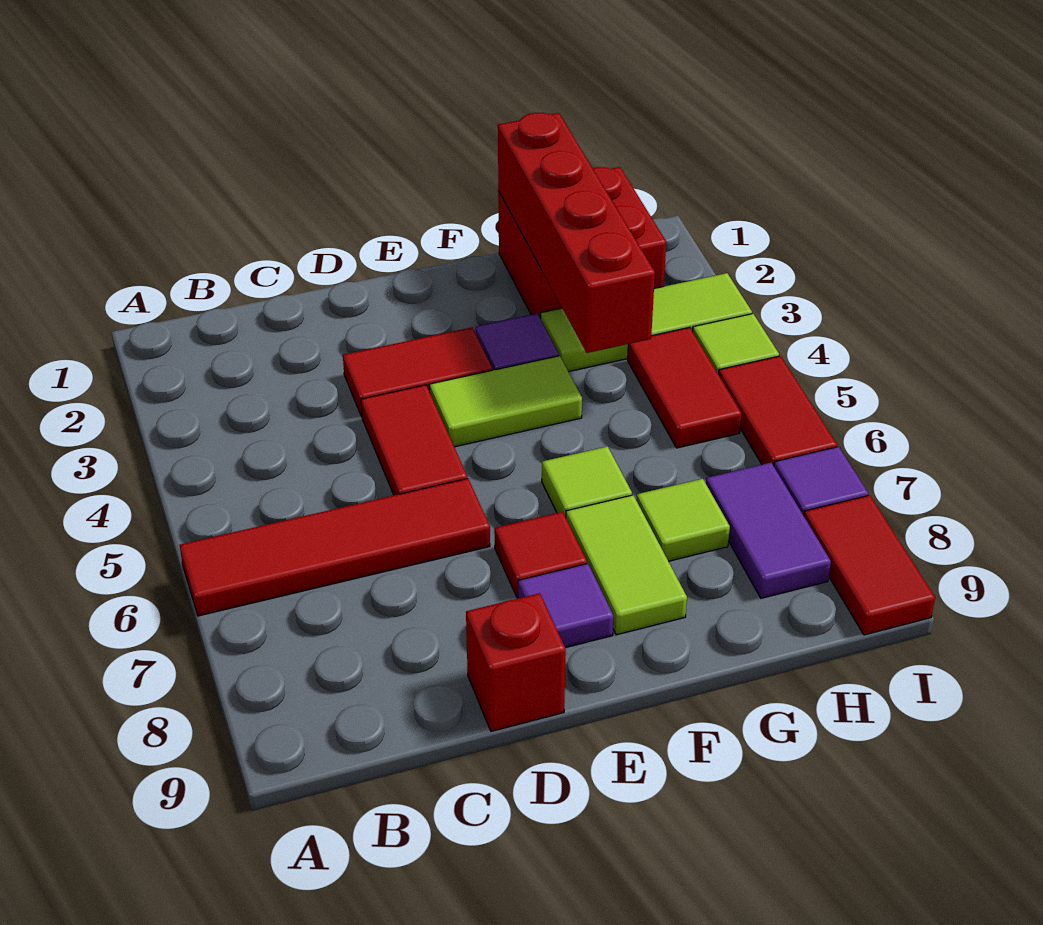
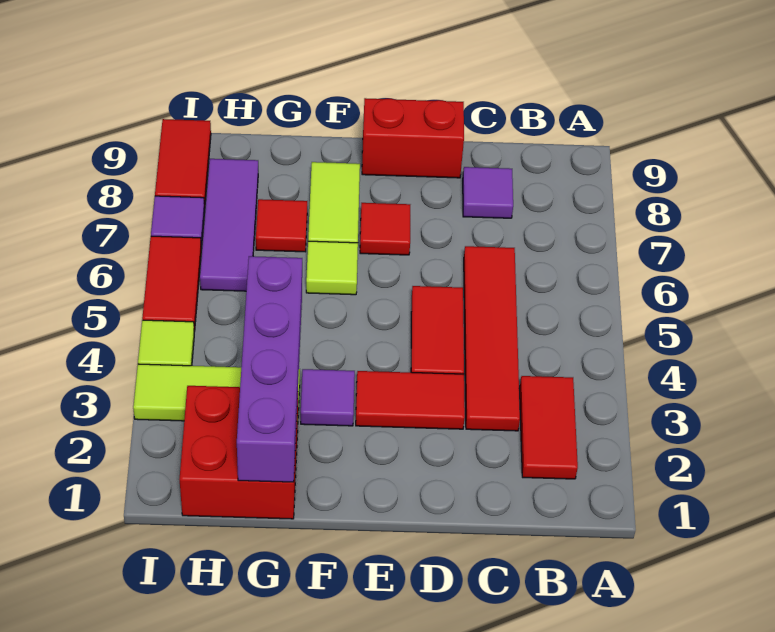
red 1x4 tile [180,478,490,616] -> red 1x4 tile turned to [464,246,520,431]
red 1x1 brick [466,593,566,731] -> red 1x2 brick [362,98,464,178]
lime 1x2 tile [429,356,582,447] -> none
purple 1x1 tile [518,564,613,648] -> purple 1x1 tile moved to [463,167,513,218]
red 1x4 brick [498,113,655,353] -> purple 1x4 brick [237,256,302,482]
lime 1x1 tile [636,479,730,561] -> red 1x1 tile [256,199,307,252]
red 1x2 tile [628,327,742,448] -> red 1x2 tile moved to [519,376,578,479]
purple 1x2 tile [706,463,831,598] -> purple 1x3 tile [200,159,258,291]

